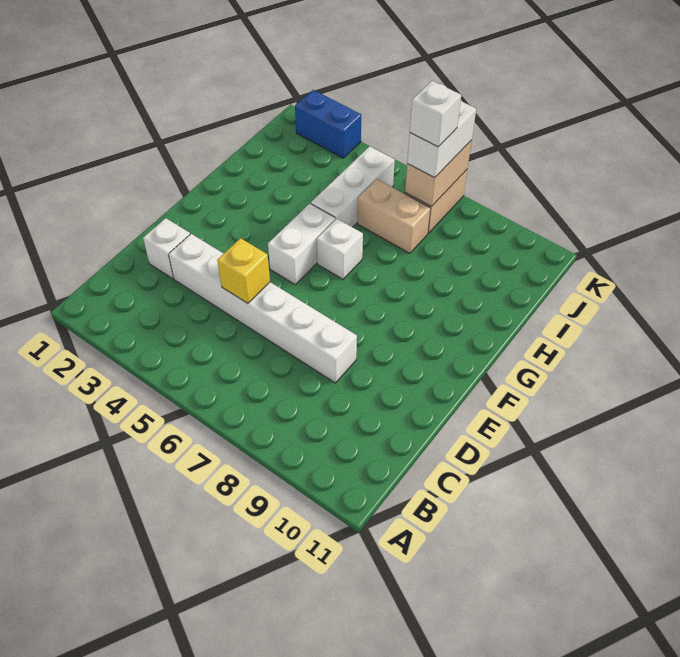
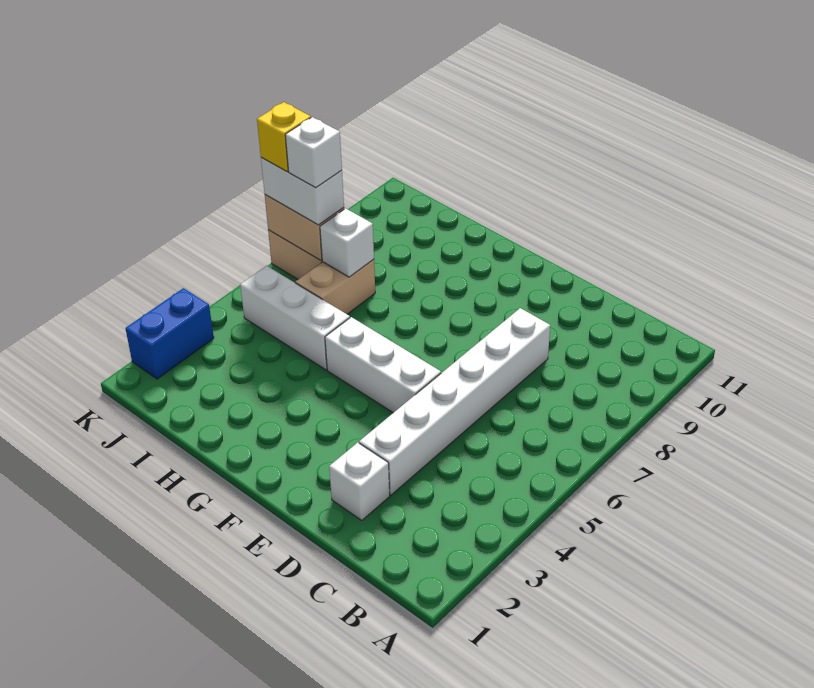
yellow 1x1 brick [217,238,270,303] -> yellow 1x1 brick moved to [257,102,311,172]
white 1x2 brick [268,204,335,284] -> white 1x3 brick [325,317,441,413]
white 1x1 brick [317,219,363,279] -> white 1x1 brick moved to [320,208,374,277]

